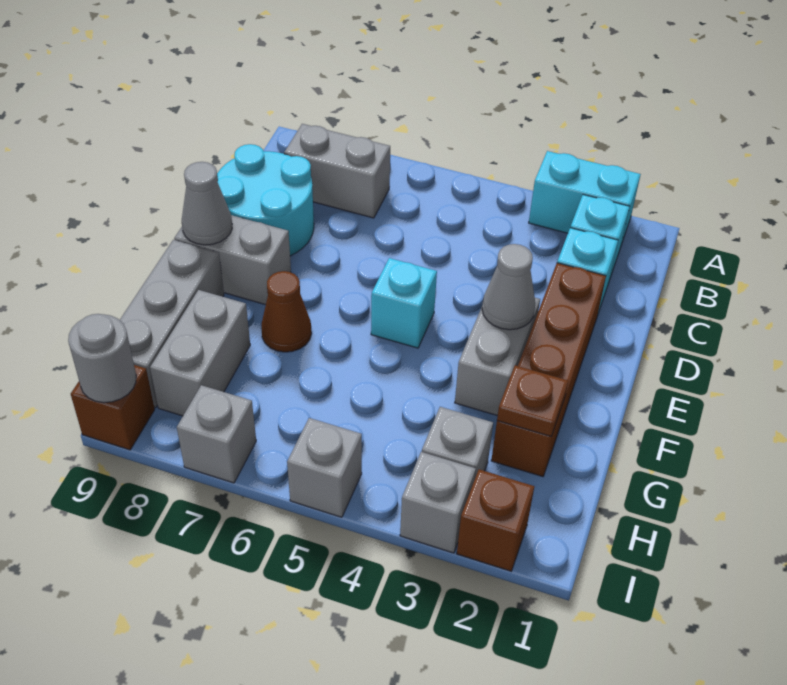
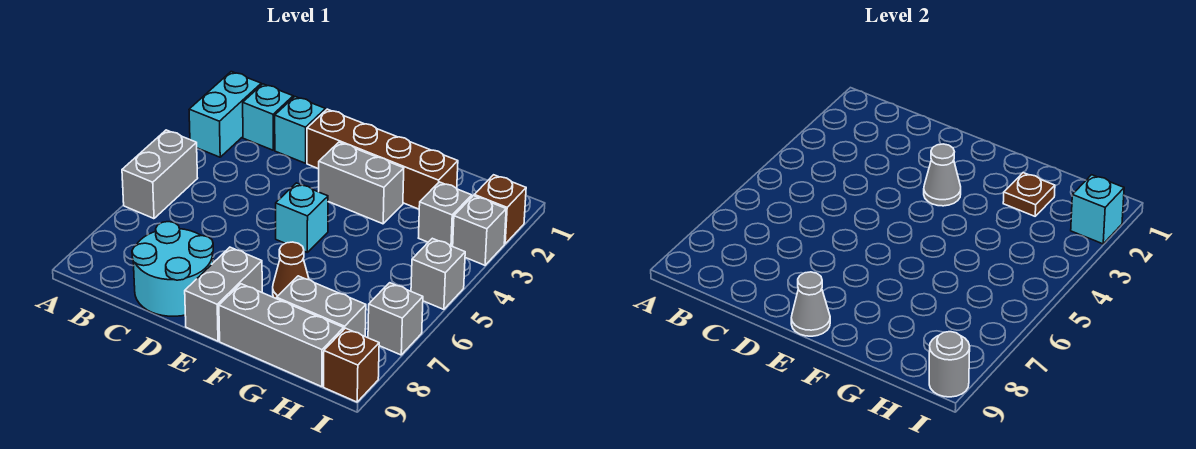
grey 1x2 brick [284,124,390,218] -> grey 1x2 brick moved to [122,130,198,219]
none -> cyan 1x1 brick [1071,175,1124,244]

